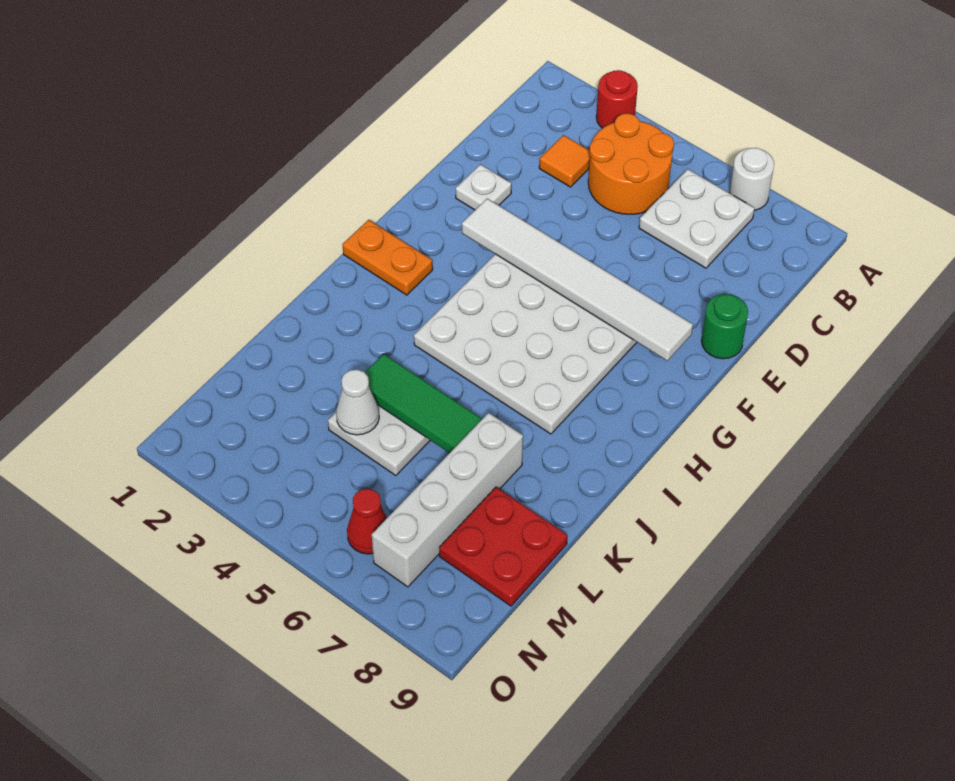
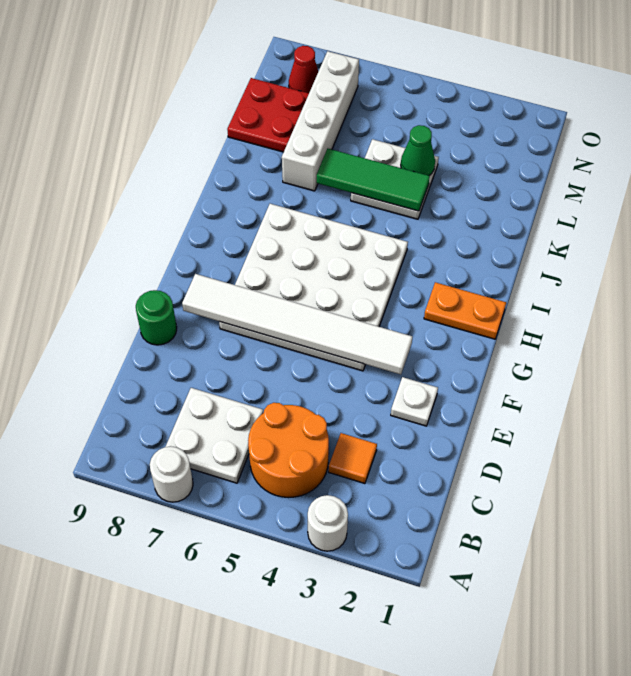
red 1x1 round brick [596,70,638,128] -> white 1x1 round brick [308,495,348,551]
white 1x1 cone [336,370,379,435] -> green 1x1 cone [401,125,435,176]
red 1x1 cone [347,489,387,554] -> red 1x1 cone moved to [289,46,319,93]

